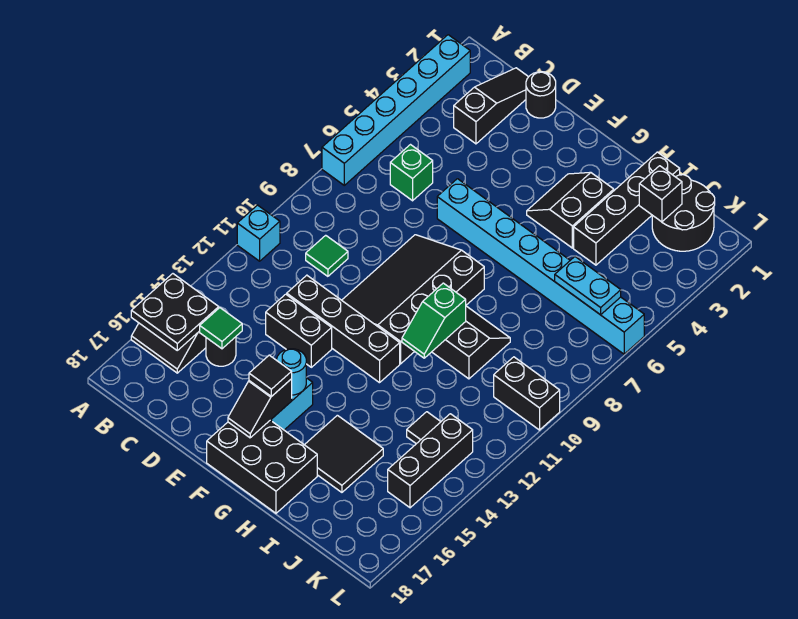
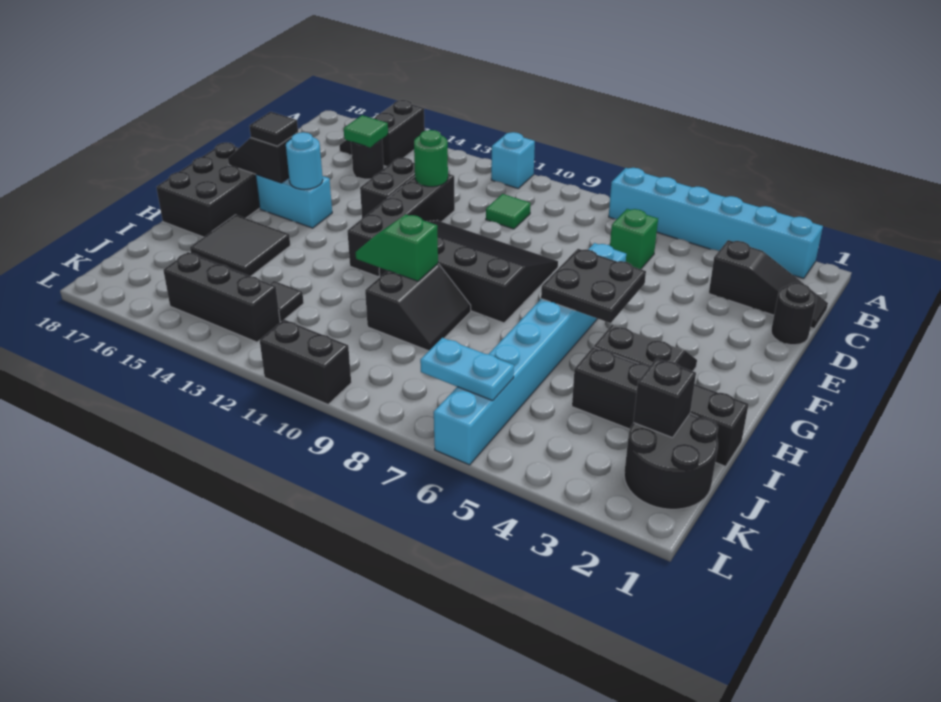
black 2x2 plate [131,274,219,350] -> black 2x2 plate moved to [541,249,646,323]
none -> green 1x1 round brick [414,130,448,187]
cyan 1x2 plate [555,257,621,315] -> cyan 1x2 plate turned to [420,338,514,401]
black 1x2 brick [494,357,560,430] -> black 1x2 brick turned to [260,319,351,404]

